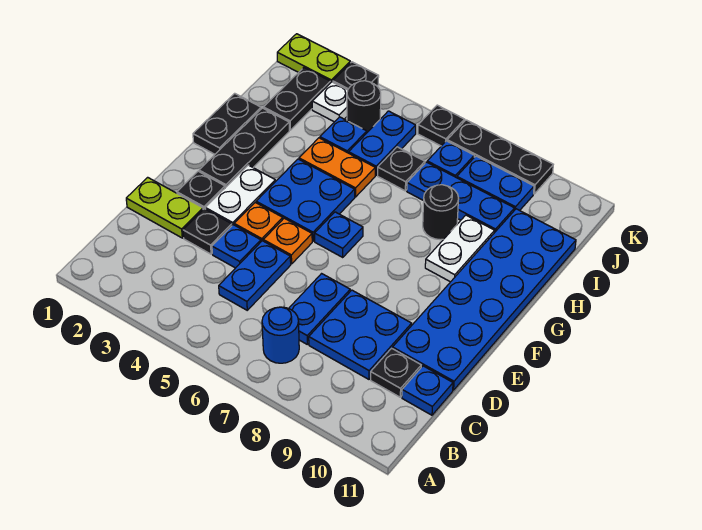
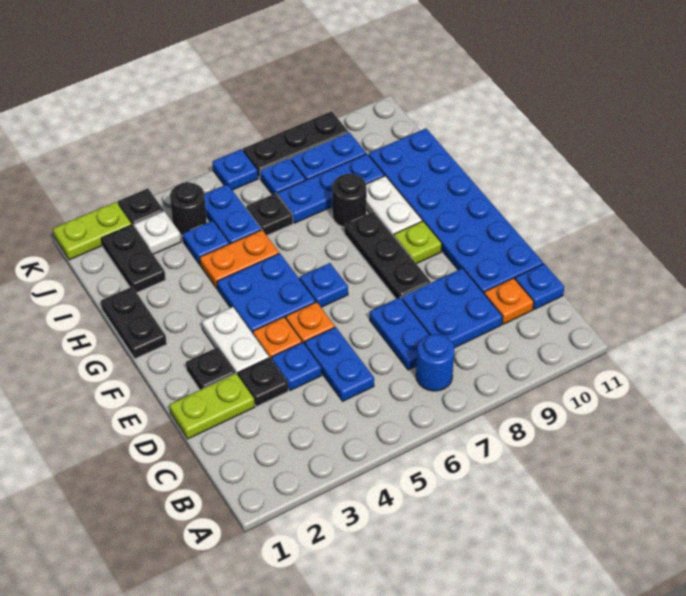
black 1x1 plate [371,348,421,397] -> orange 1x1 plate [484,278,534,324]
black 1x3 plate [199,108,289,188] -> black 1x3 plate moved to [344,212,431,299]
none -> lime 1x1 plate [394,221,442,264]
black 1x1 plate [418,105,465,146] -> blue 1x1 plate [212,149,258,190]

